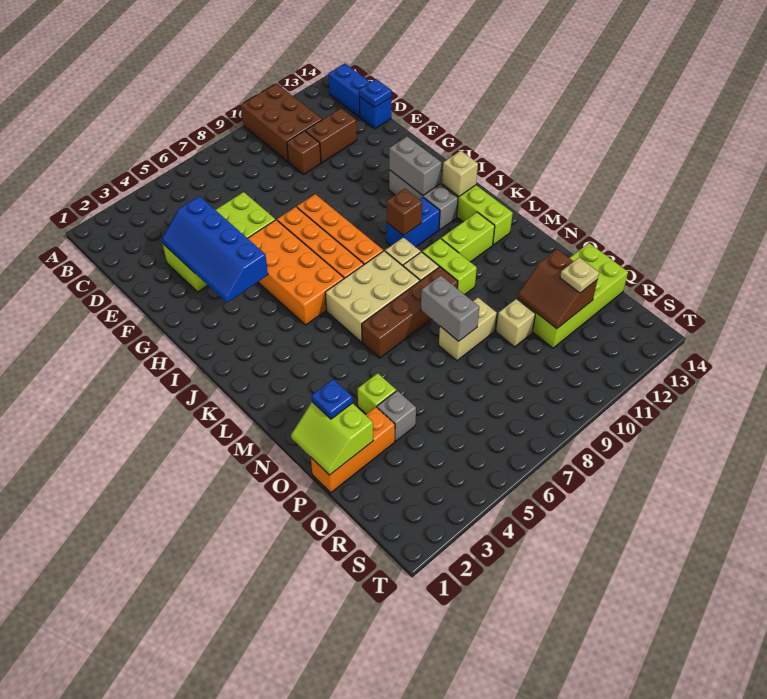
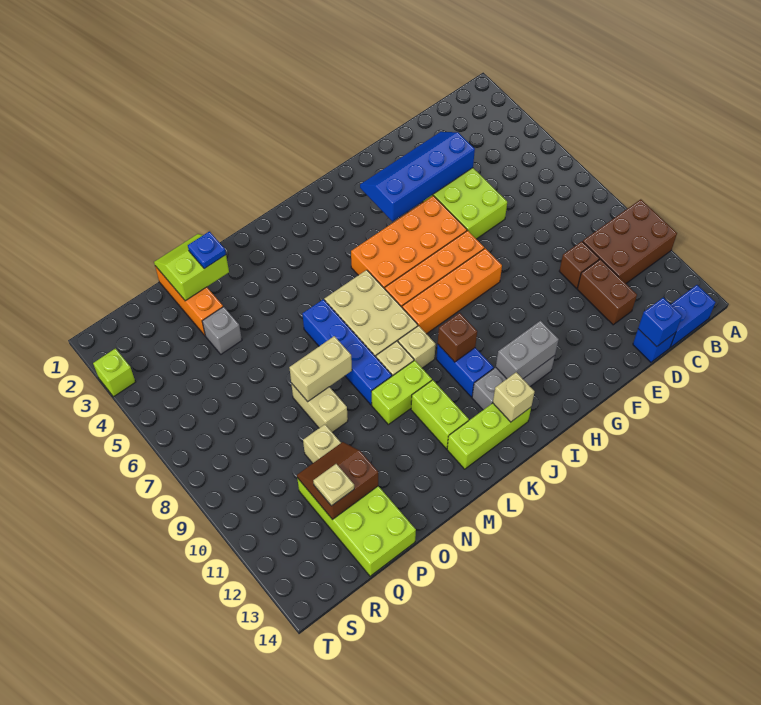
blue 1x1 plate [359,79,391,108] -> blue 1x1 brick [638,298,682,347]
brown 1x4 brick [362,267,458,358] -> blue 1x4 brick [302,299,392,405]
grey 1x2 brick [421,276,479,341] -> tan 1x2 brick [289,336,352,402]
lime 1x1 brick [358,373,396,414] -> lime 1x1 brick moved to [93,349,135,397]

